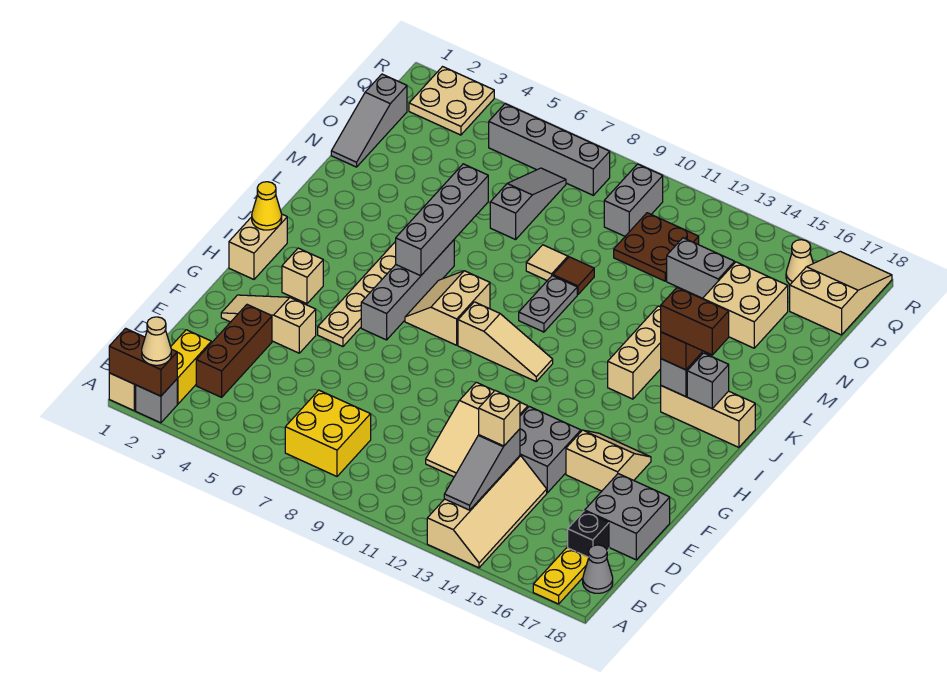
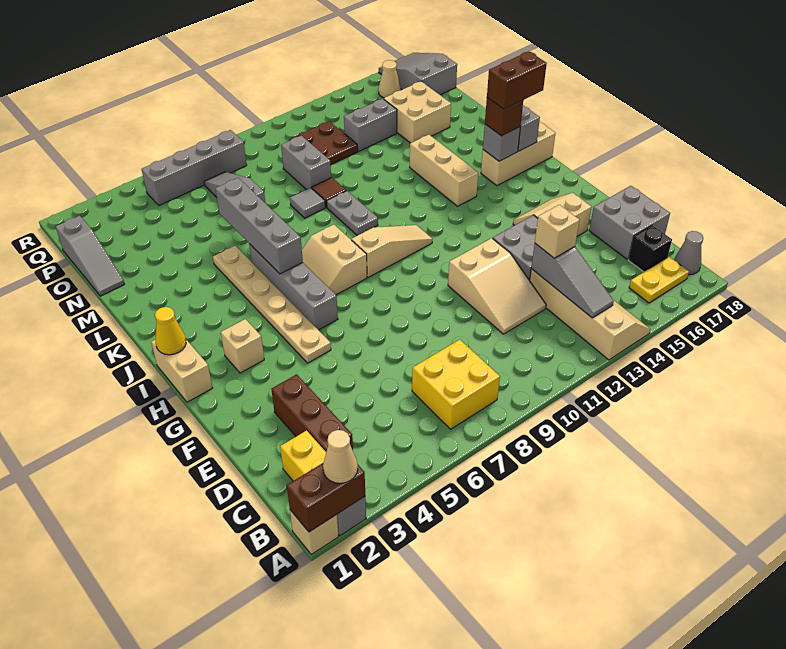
yellow 1x2 plate [533,548,589,604] -> yellow 1x2 plate turned to [629,257,689,303]
tan 1x3 slope [221,295,316,353] -> none
tan 1x1 tile [526,245,568,281] -> grey 1x1 tile [290,188,325,218]
grey 1x2 brick [604,164,663,236] -> grey 1x2 brick moved to [281,136,331,190]
tan 2x3 slope [790,251,892,335] -> grey 2x3 slope [379,53,457,95]
tan 2x2 plate [409,67,494,135] -> none

